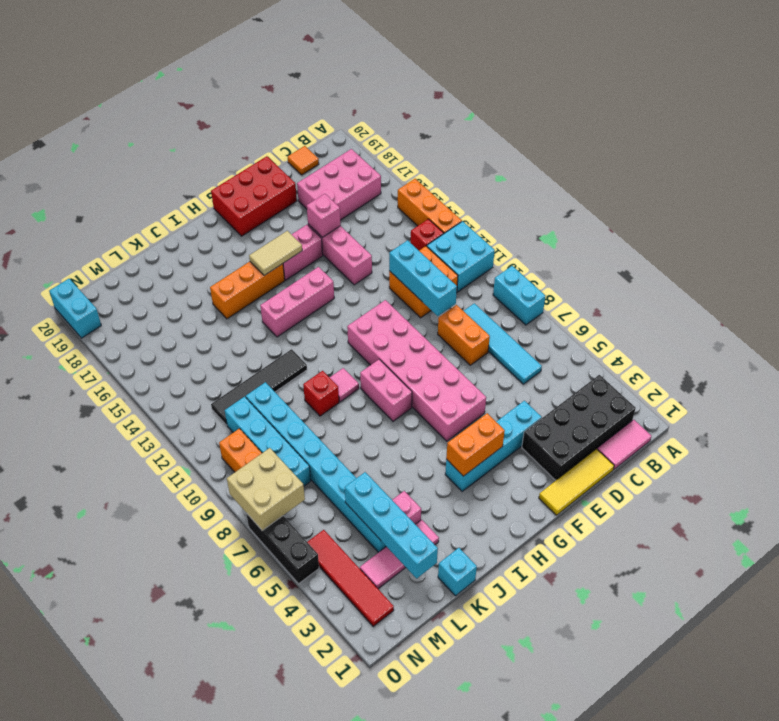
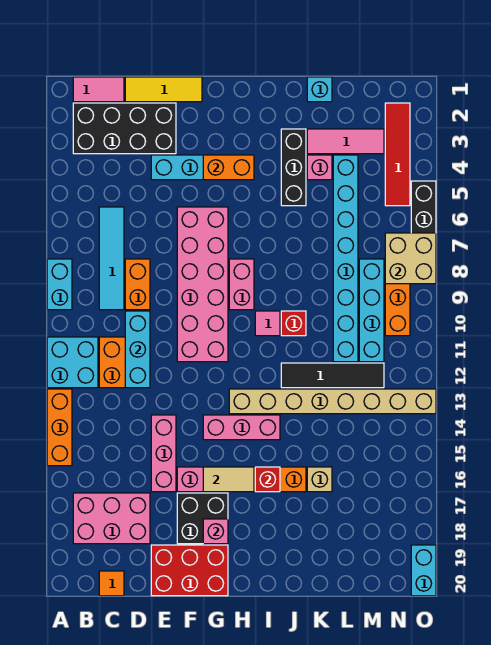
red 1x1 brick [411,219,444,250] -> red 1x1 brick moved to [255,467,280,492]
pink 1x1 brick [307,194,341,238] -> pink 1x1 brick moved to [203,519,228,544]
none -> black 2x2 brick [177,493,228,544]
none -> tan 1x8 brick [229,389,436,414]
none -> black 1x3 brick [281,129,306,206]
none -> tan 1x1 brick [307,467,332,492]
cyan 1x4 brick [345,472,438,578] -> none

